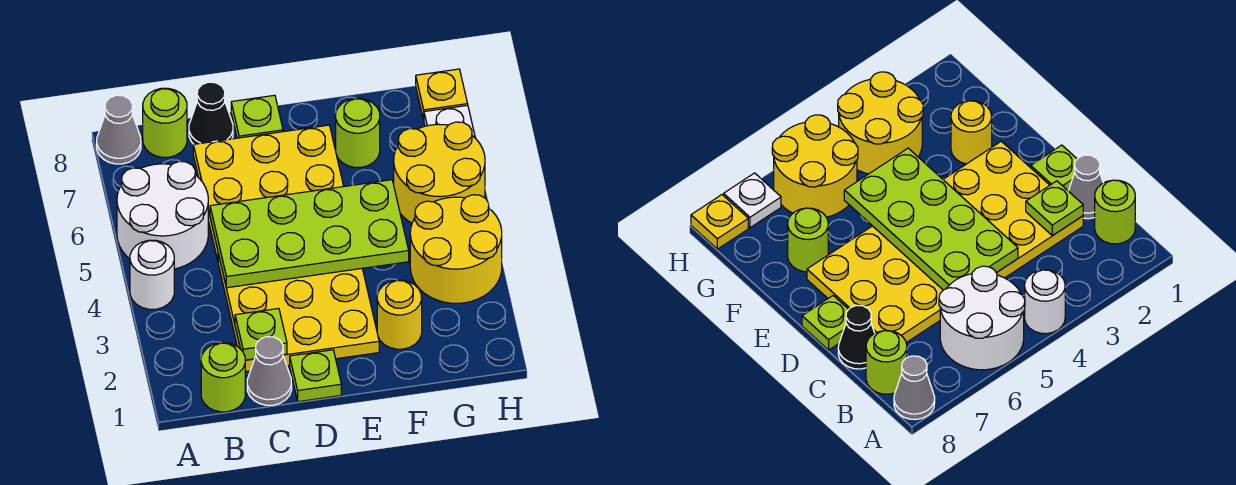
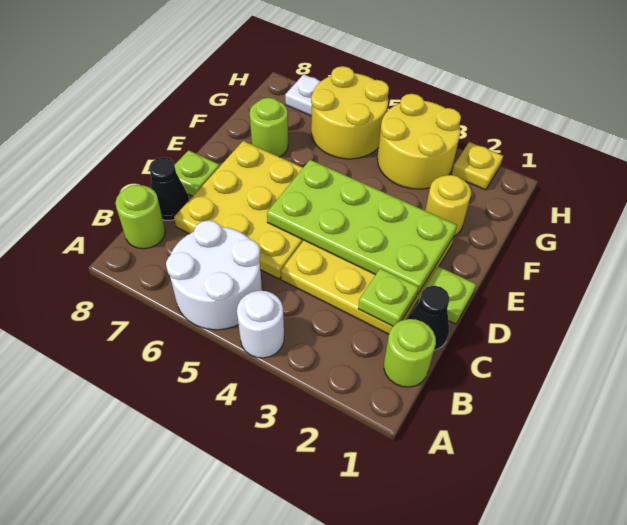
grey 1x1 cone [97,95,141,164] -> none
grey 1x1 cone [247,337,292,405] -> black 1x1 cone [408,286,450,350]
lime 2x4 plate [210,180,409,288] -> lime 2x4 plate turned to [267,160,457,295]
yellow 1x1 plate [416,69,468,120] -> yellow 1x1 plate moved to [452,142,503,190]

